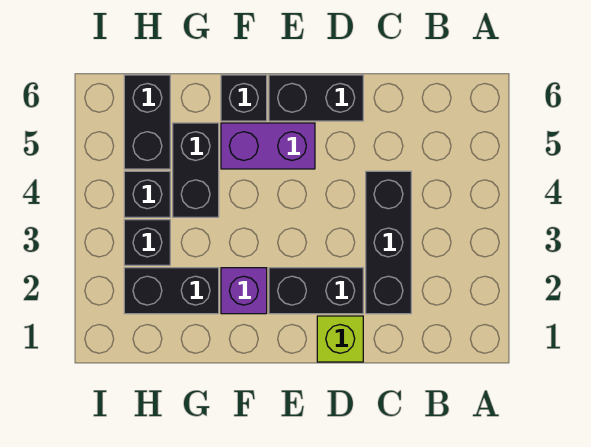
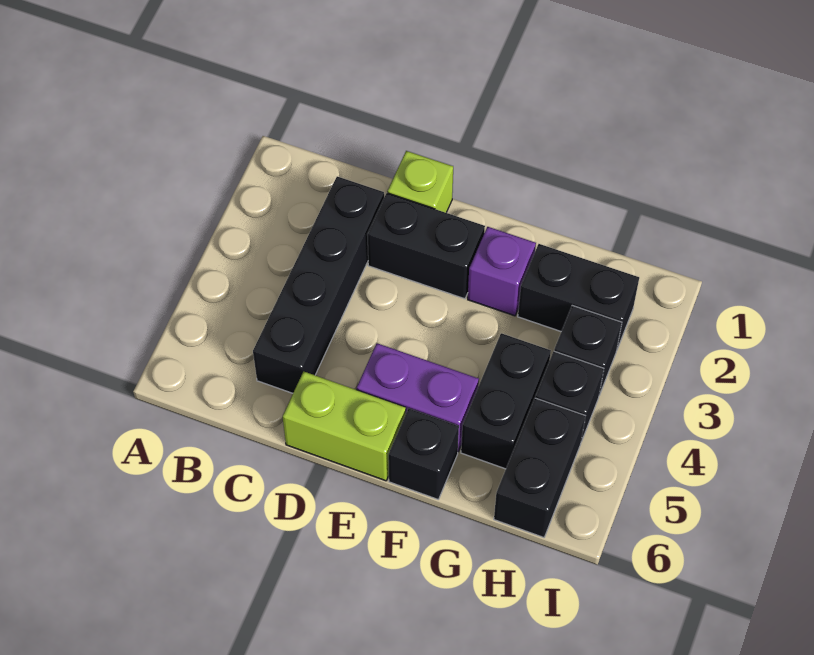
black 1x3 brick [366,171,411,314] -> black 1x4 brick [253,176,384,393]
black 1x2 brick [269,75,363,121] -> lime 1x2 brick [283,372,406,481]

